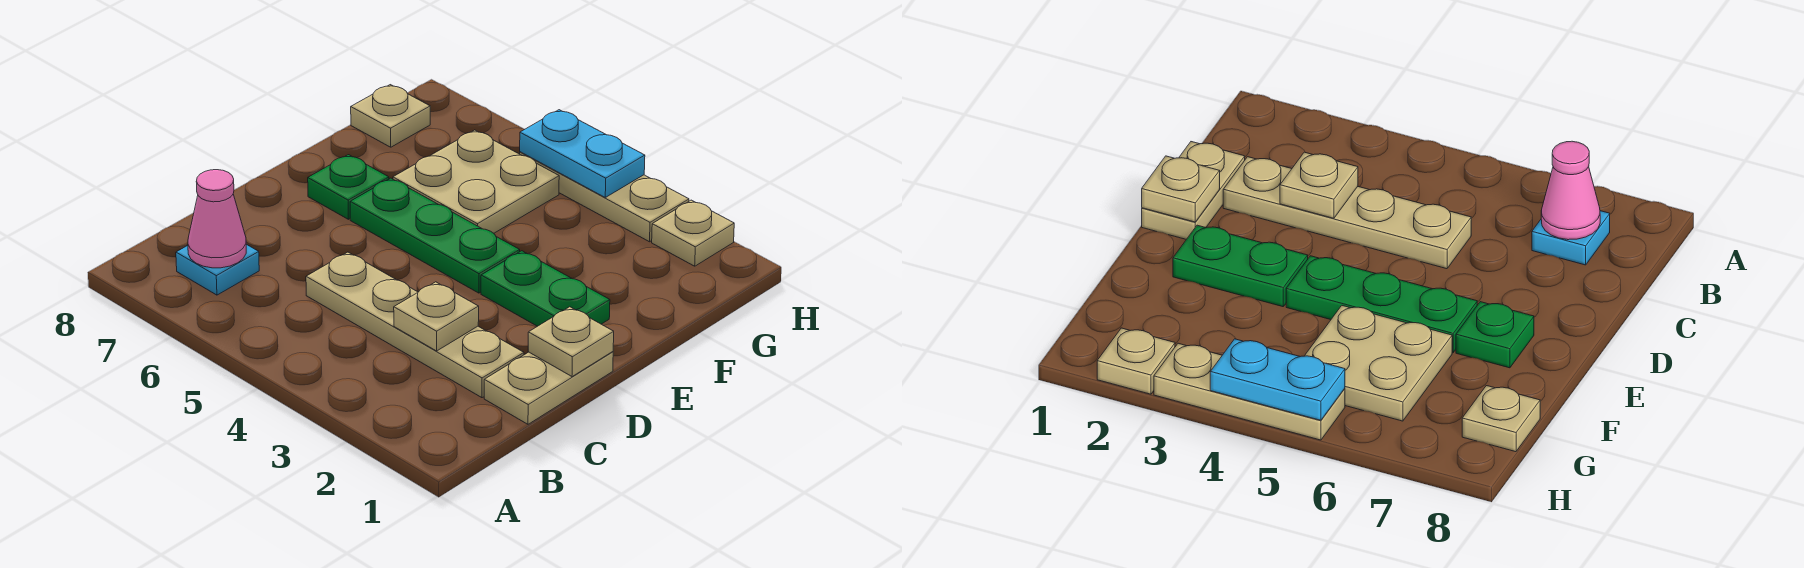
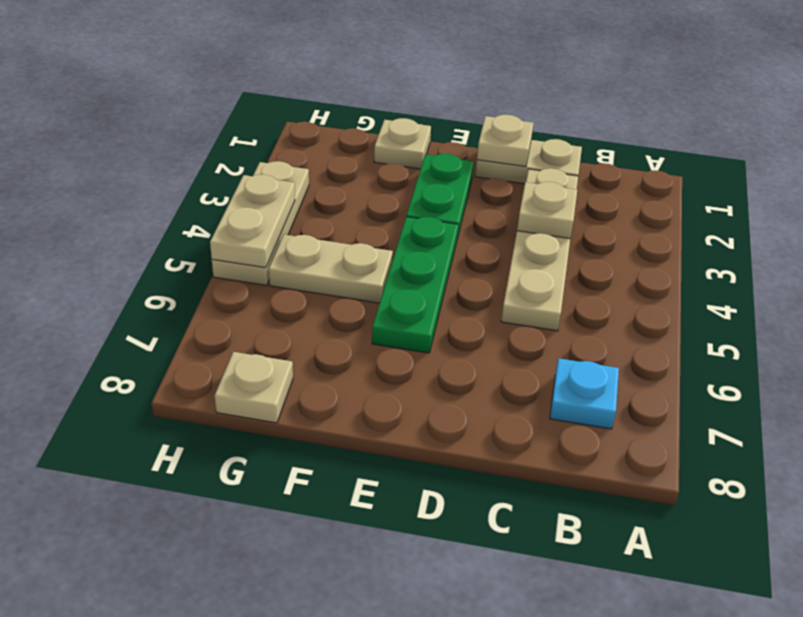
pink 1x1 cone [188,170,246,268] -> none
green 1x1 plate [308,155,389,219] -> none
tan 2x2 plate [393,130,559,233] -> tan 1x2 plate [269,235,393,303]
tan 1x1 plate [652,200,734,266] -> tan 1x1 plate moved to [374,118,431,169]
cyan 1x2 plate [520,110,645,197] -> tan 1x2 plate [210,174,295,268]

